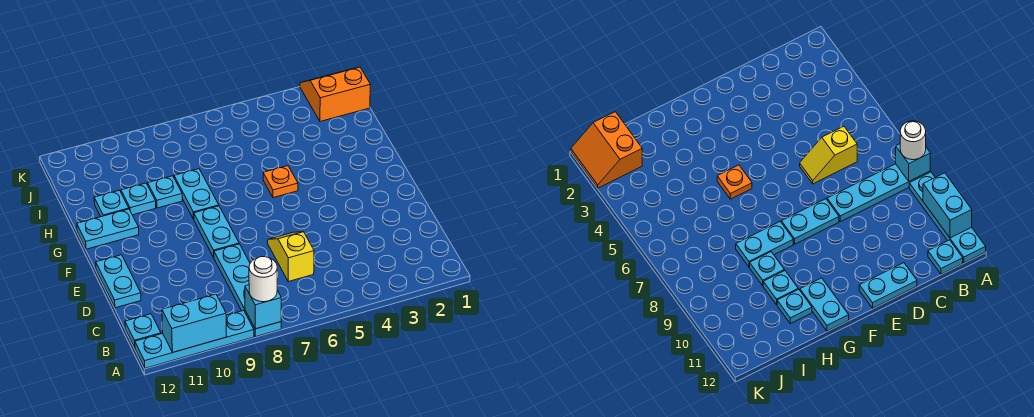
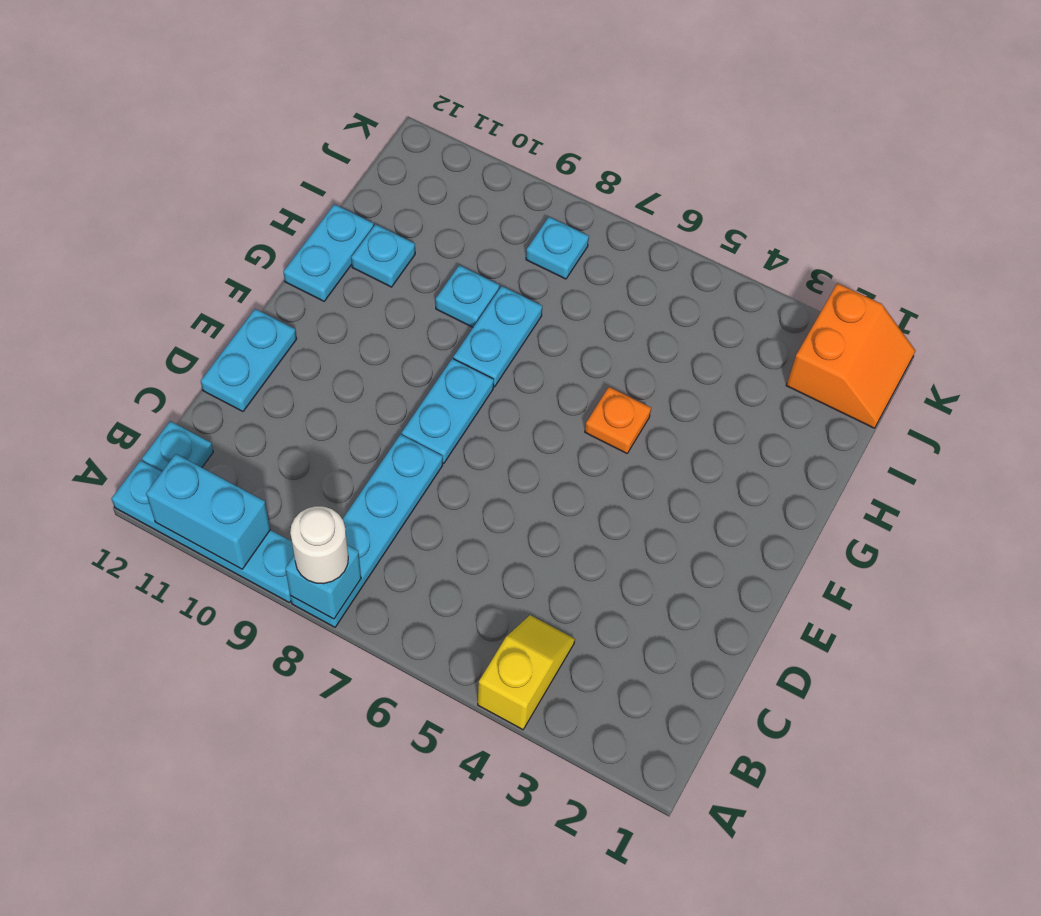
yellow 1x2 slope [268,232,314,282] -> yellow 1x2 slope moved to [478,615,575,730]
cyan 1x2 plate [77,209,139,249] -> cyan 1x2 plate turned to [283,204,374,301]
cyan 1x1 plate [121,183,156,215] -> cyan 1x1 plate moved to [526,217,589,279]
orange 2x2 slope [300,67,371,122] -> orange 2x2 slope turned to [786,283,916,428]

